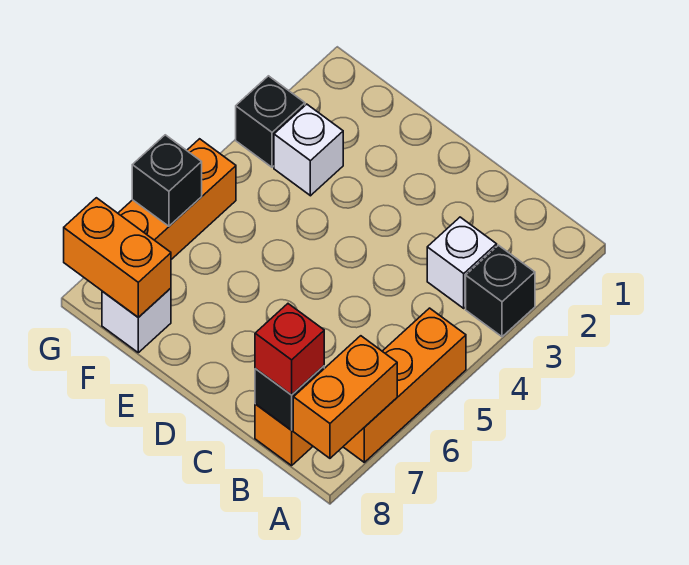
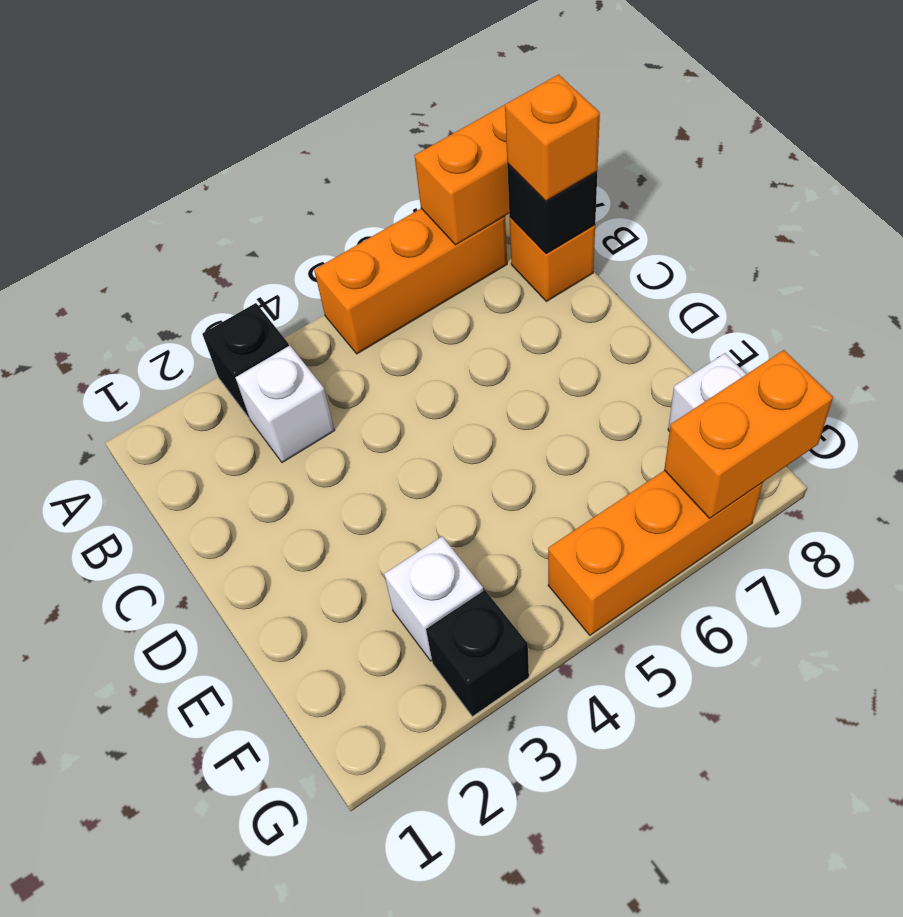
red 1x1 brick [255,304,324,395] -> orange 1x1 brick [505,74,600,201]
orange 1x2 brick [64,198,171,317] -> orange 1x2 brick turned to [664,350,833,518]
black 1x1 brick [132,135,202,226] -> none

